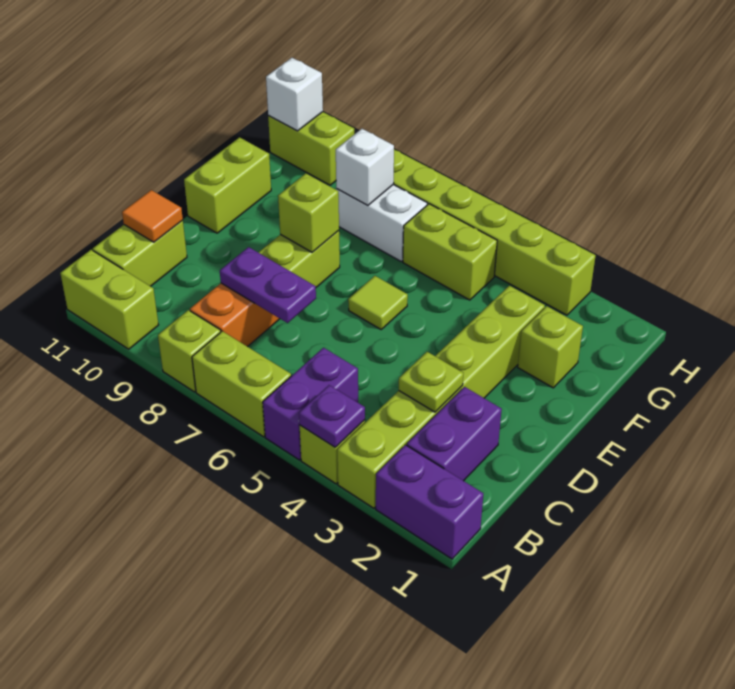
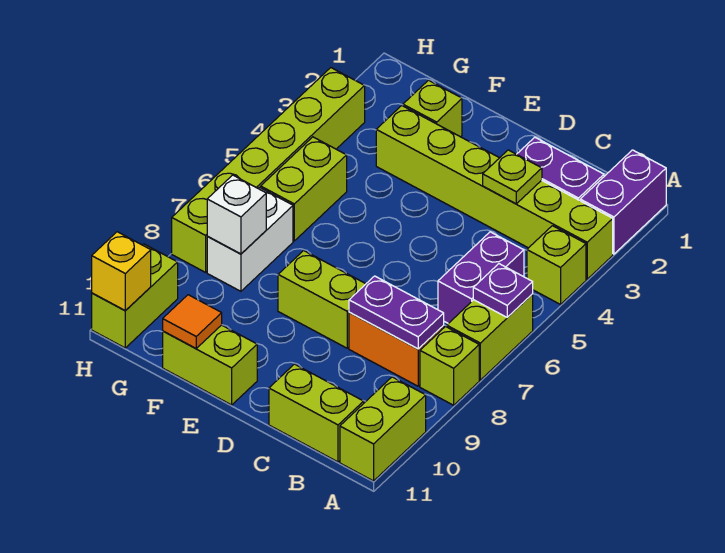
purple 1x1 plate [299,385,365,447] -> purple 1x1 plate moved to [473,264,533,317]
purple 1x2 brick [263,348,358,460] -> purple 1x2 brick turned to [438,232,524,323]
purple 1x2 plate [220,247,316,323] -> purple 1x2 plate turned to [349,276,444,349]
orange 1x1 tile [122,190,183,242] -> orange 1x1 tile moved to [163,295,222,348]
lime 1x1 tile [348,276,408,329] -> none
lime 1x1 brick [278,173,339,252] -> none
white 1x1 brick [266,58,323,131] -> yellow 1x1 brick [92,232,151,311]

